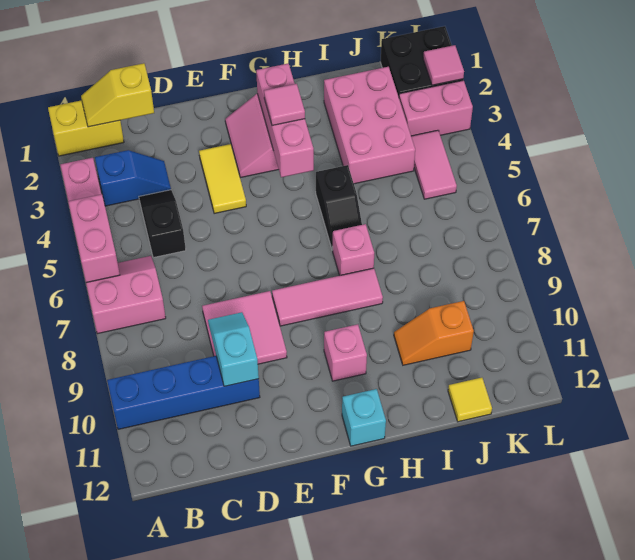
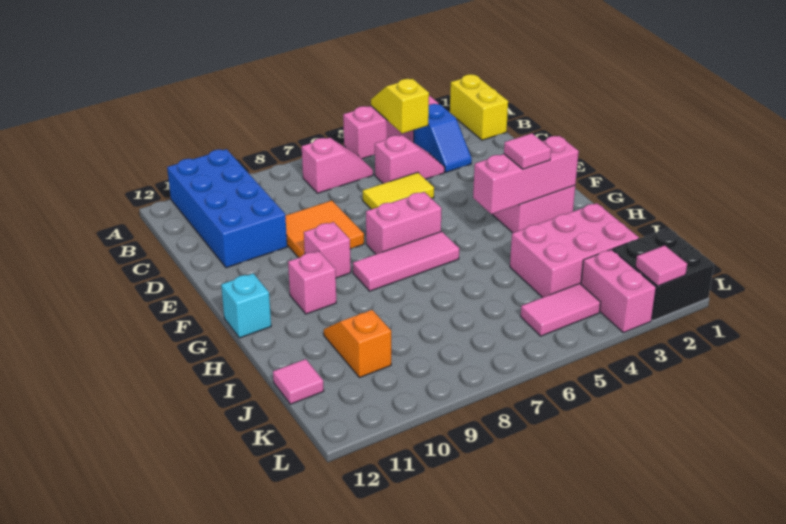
pink 1x2 brick [68,194,120,282] -> pink 1x2 brick moved to [366,192,442,254]
pink 2x2 slope [86,256,166,334] -> pink 1x2 slope [302,138,373,193]
blue 1x4 brick [107,356,260,429] -> blue 2x4 brick [167,149,287,268]
yellow 1x2 slope [81,63,154,127] -> yellow 1x2 slope moved to [371,79,429,134]
black 1x2 slope [139,190,186,258] -> pink 1x2 slope [375,135,445,184]
pink 2x2 tile [202,291,287,364] -> orange 2x2 tile [285,200,364,258]
cyan 1x2 slope [208,312,259,386] -> none
yellow 1x2 tile [199,144,246,214] -> yellow 1x2 tile moved to [363,172,434,209]
pink 1x3 tile [272,268,383,326] -> pink 1x3 tile turned to [353,231,459,291]
black 1x2 slope [316,165,362,250] -> none
pink 1x1 brick [333,224,374,276] -> pink 1x1 brick moved to [304,222,351,278]
yellow 1x1 tile [448,378,492,422] -> pink 1x1 tile [273,359,324,404]

